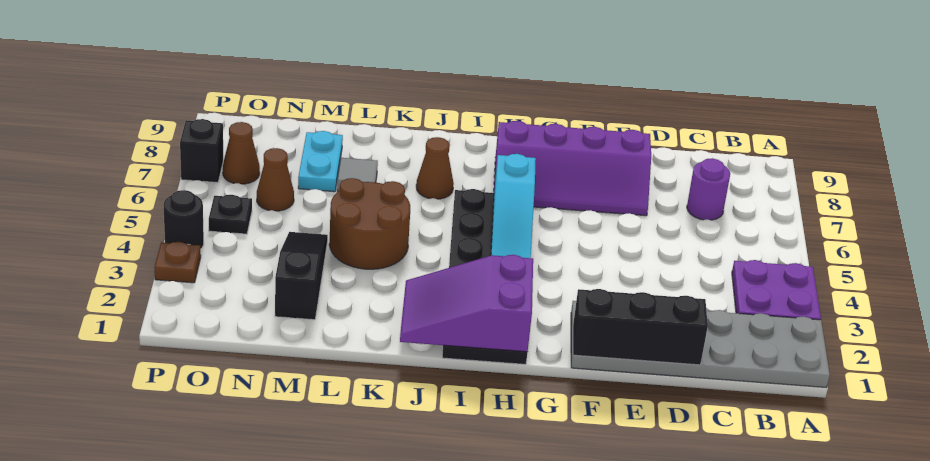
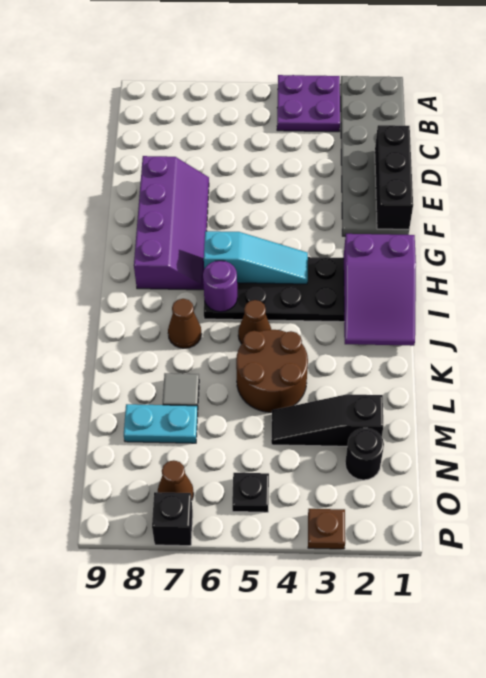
purple 1x1 round brick [687,158,730,220] -> purple 1x1 round brick moved to [203,261,237,312]
brown 1x1 cone [257,148,294,211] -> brown 1x1 cone moved to [238,300,271,344]
black 1x1 round brick [164,190,204,249] -> black 1x1 round brick moved to [345,428,384,480]

